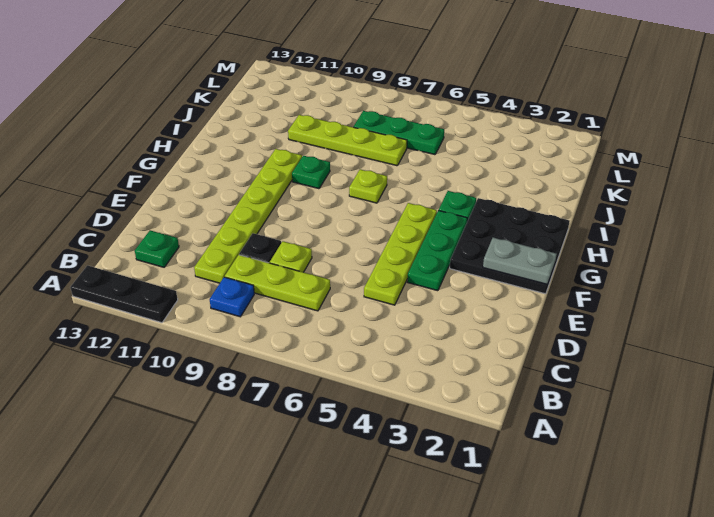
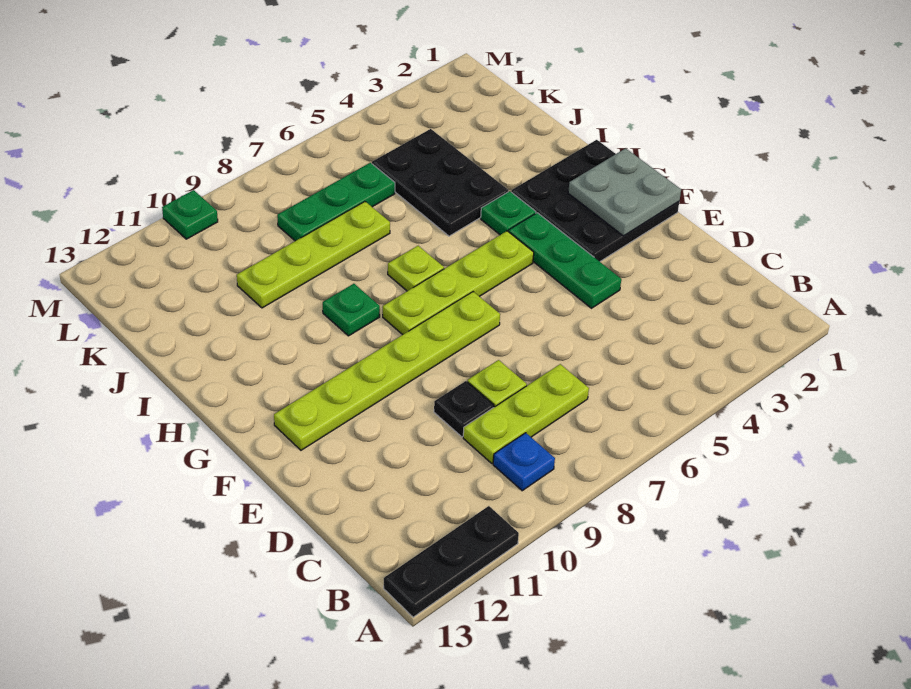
lime 1x6 plate [194,149,302,283] -> lime 1x6 plate turned to [274,292,500,450]
green 1x1 plate [135,230,179,267] -> green 1x1 plate moved to [162,190,218,239]
lime 1x4 plate [364,203,437,305] -> lime 1x4 plate turned to [383,231,534,335]
grey 1x2 plate [483,238,557,284] -> grey 2x2 plate [568,148,681,236]
none -> black 2x3 plate [372,129,509,236]

